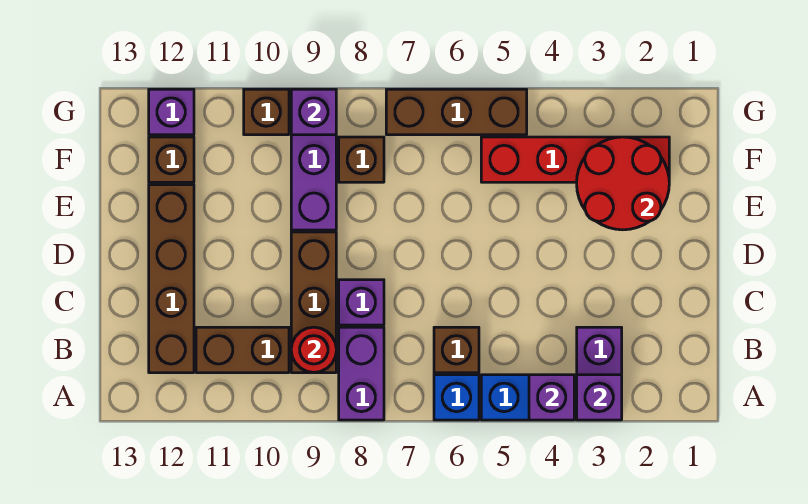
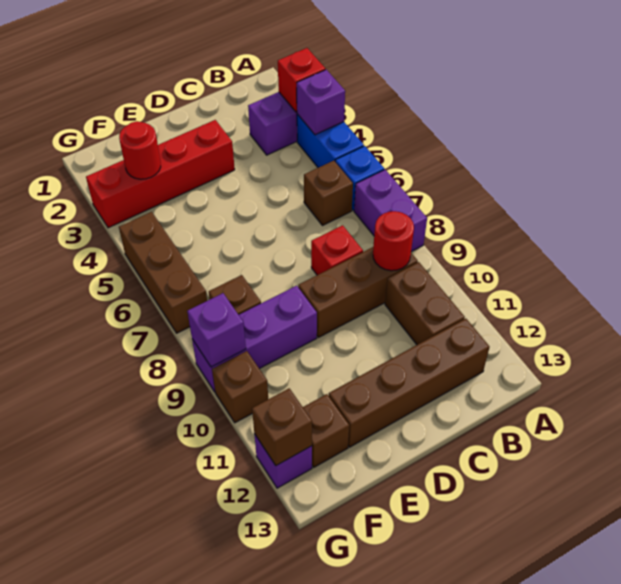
purple 1x1 brick [577,375,622,420] -> red 1x1 brick [278,48,325,112]
purple 1x2 brick [339,327,384,420] -> purple 1x2 brick turned to [354,170,427,252]
purple 1x1 brick [339,280,384,325] -> red 1x1 brick [311,225,363,275]
red 2x2 round brick [577,137,669,230] -> red 1x1 round brick [119,121,161,179]
red 1x4 brick [481,137,669,182] -> red 1x4 brick turned to [86,120,235,228]
none -> brown 1x1 brick [252,388,312,466]

